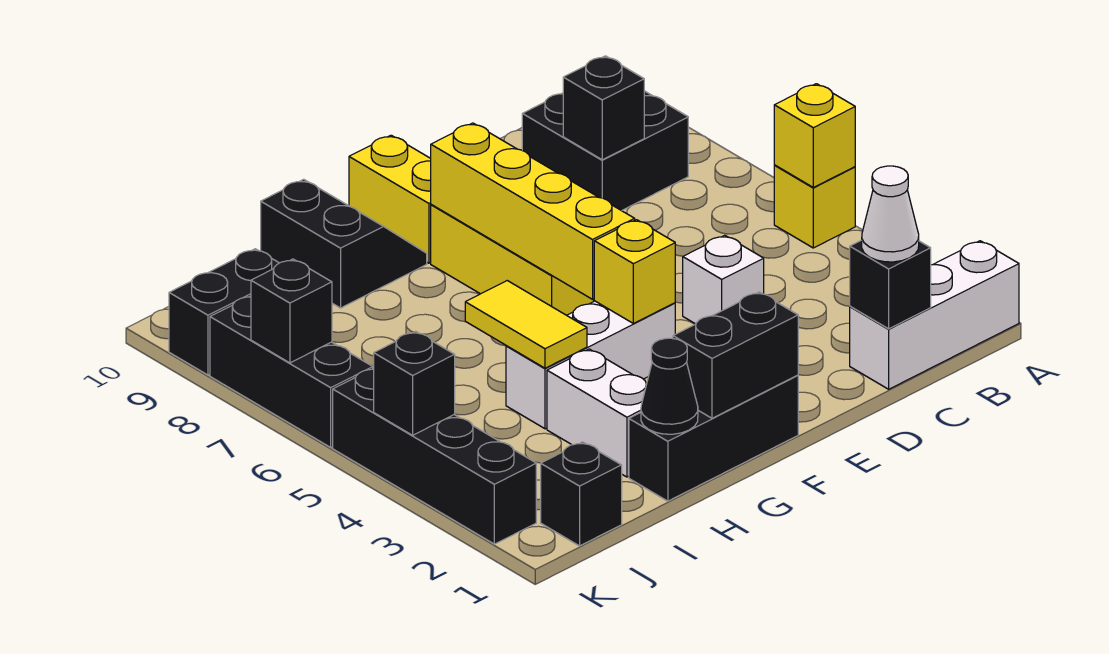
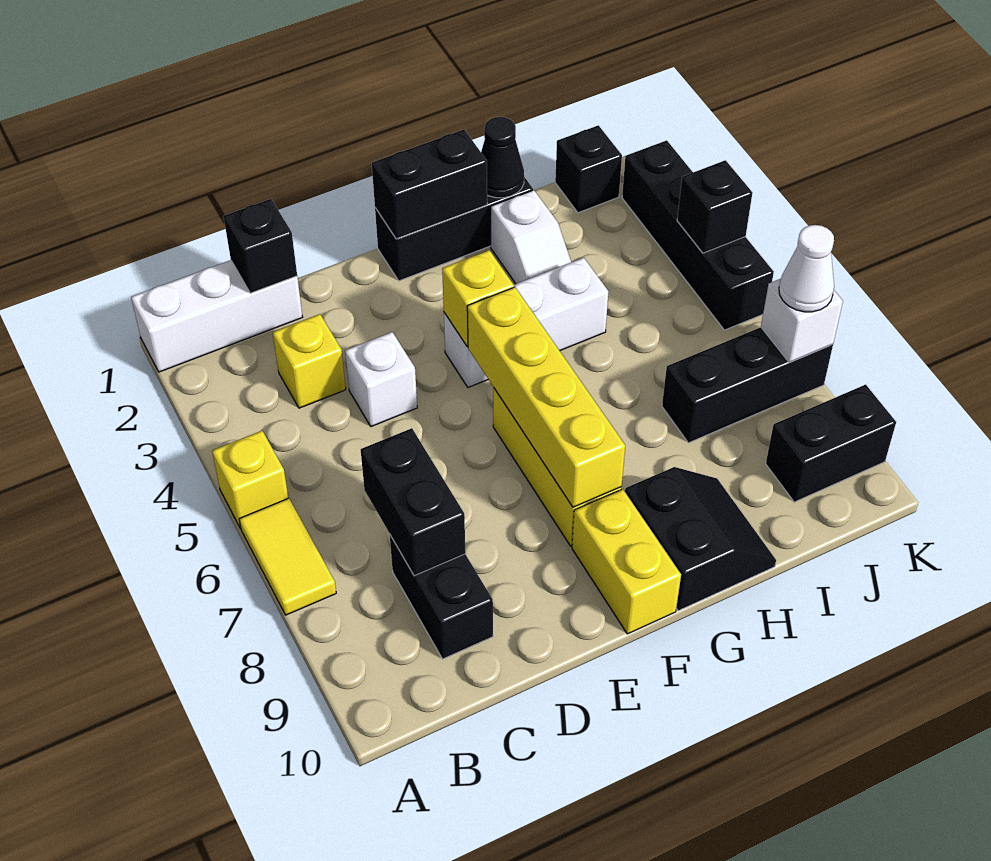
yellow 1x1 brick [774,84,855,187] -> yellow 1x1 brick moved to [273,314,346,408]
black 2x2 brick [522,91,688,211] -> black 1x2 brick [390,535,493,659]
white 1x1 cone [862,166,919,262] -> white 1x1 cone moved to [779,225,834,312]
black 1x1 brick [563,56,644,160] -> black 1x2 brick [361,428,465,576]
black 2x2 slope [261,179,427,308] -> black 2x2 slope turned to [625,467,776,611]
white 1x2 brick [547,349,647,477] -> white 1x2 slope [491,190,571,284]
yellow 1x2 tile [465,281,587,368] -> yellow 1x2 tile moved to [239,498,336,615]
black 1x3 brick [210,296,373,447] -> black 1x3 brick turned to [662,327,833,443]
black 1x1 brick [251,259,332,363] -> white 1x1 brick [761,279,843,362]

